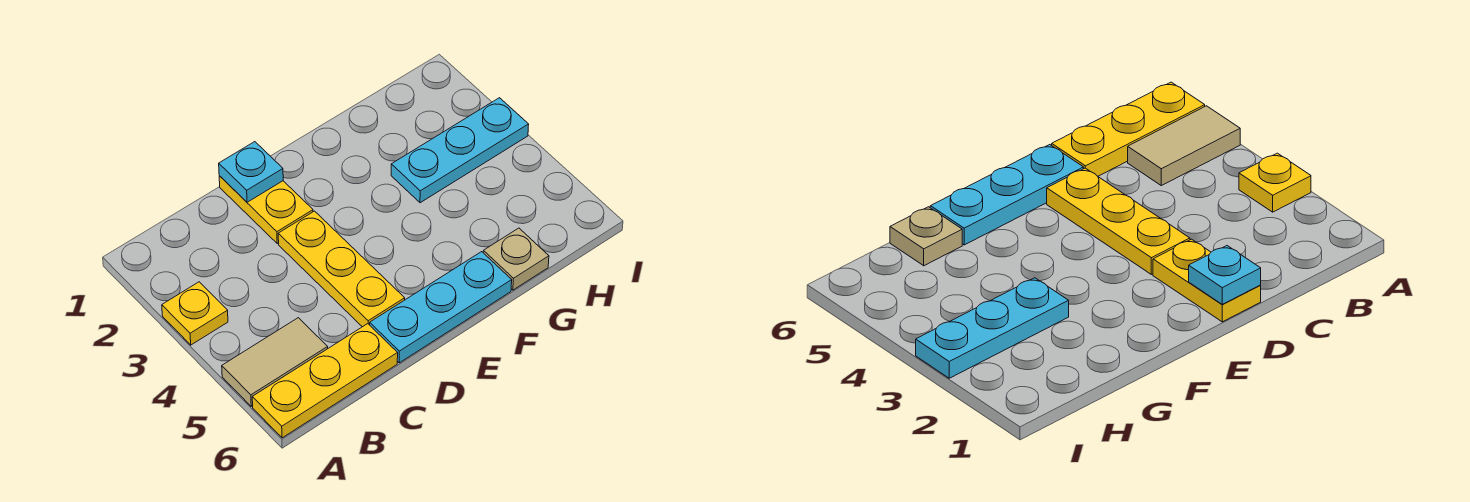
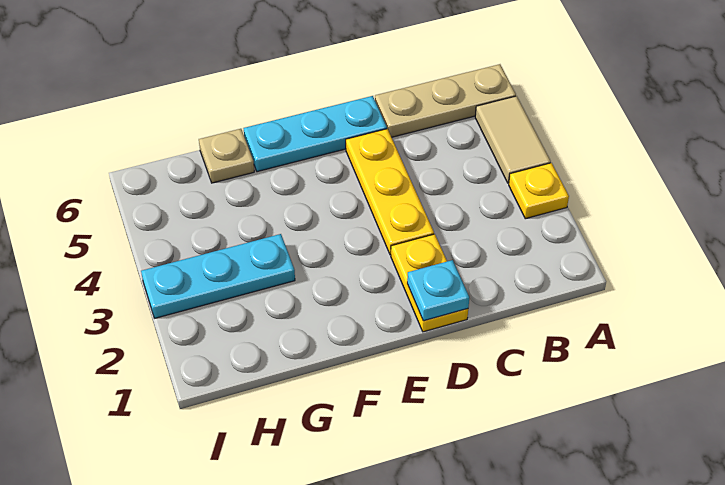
tan 1x2 tile [222,318,328,406] -> tan 1x2 tile turned to [475,96,551,183]
yellow 1x3 plate [252,324,398,438] -> tan 1x3 plate [375,64,516,137]

